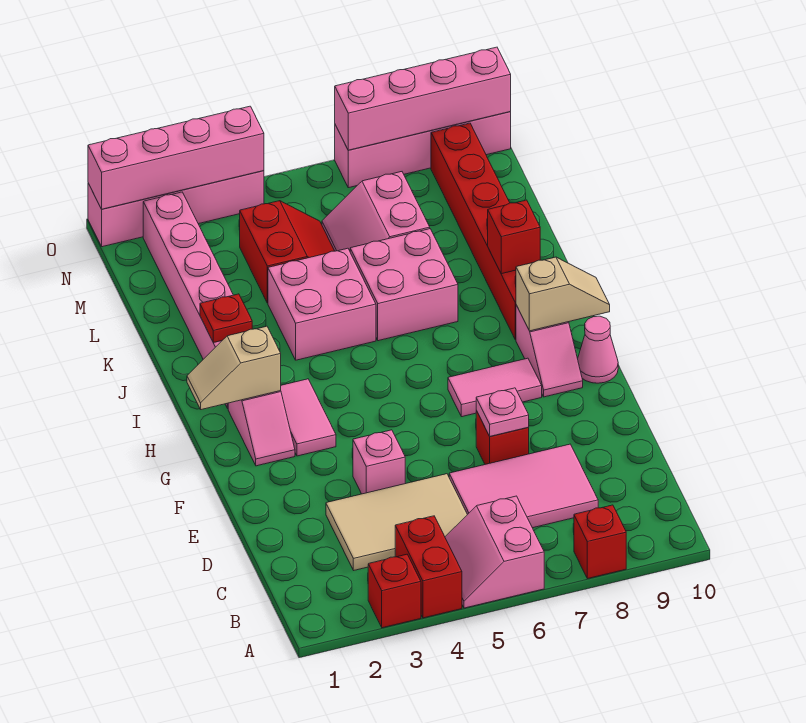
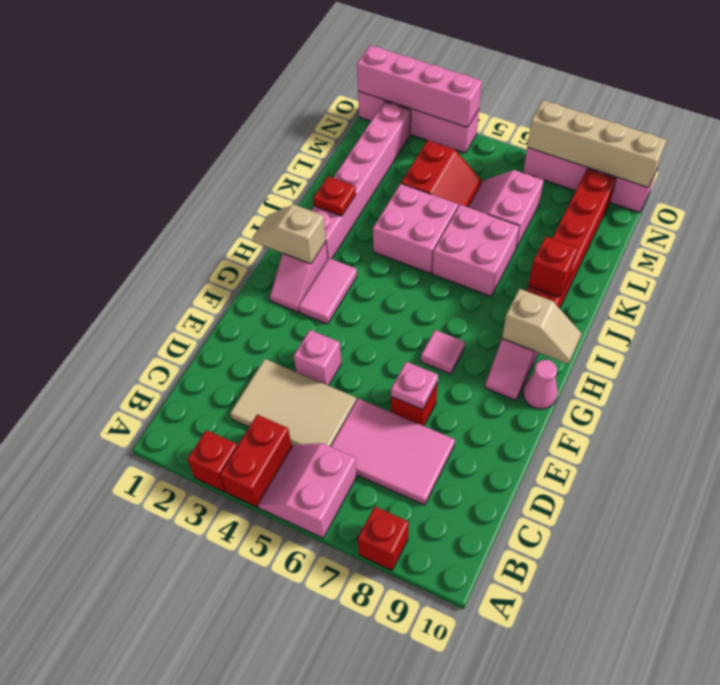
pink 1x2 tile [448,358,542,417] -> pink 1x1 tile [421,330,465,374]
pink 1x4 brick [335,47,511,150] -> tan 1x4 brick [527,100,666,187]

